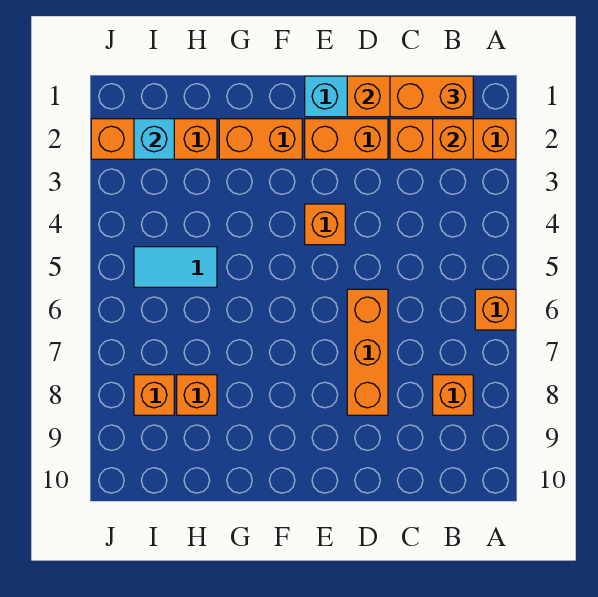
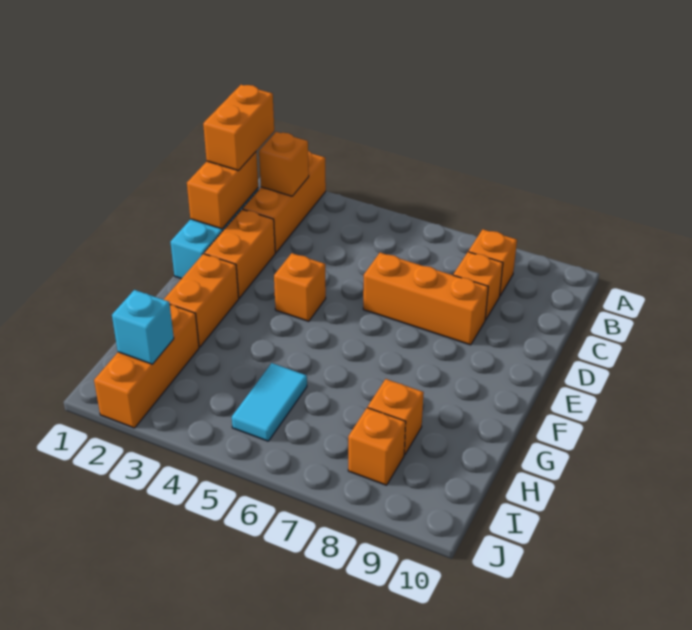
orange 1x1 brick [475,289,516,330] -> orange 1x1 brick moved to [453,252,503,320]

